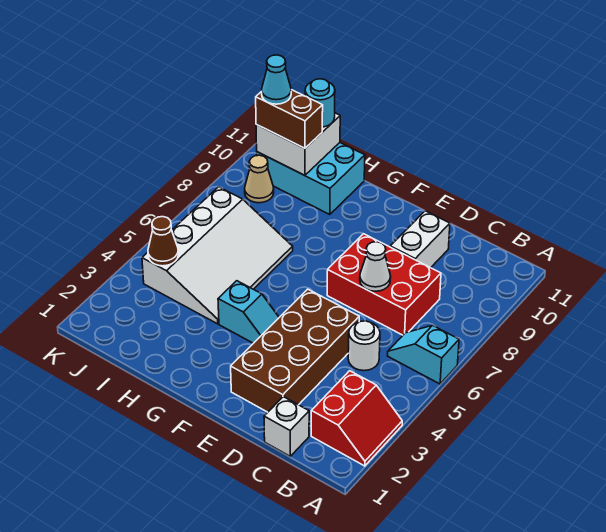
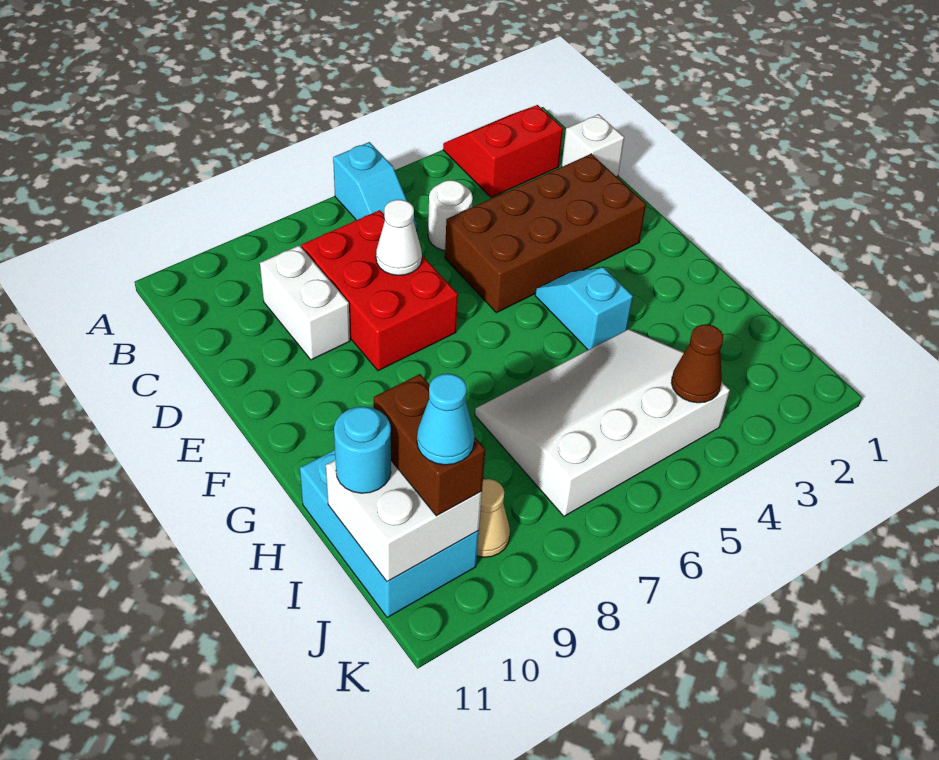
white 1x2 brick [390,211,450,268] -> white 1x2 brick turned to [260,245,350,360]

